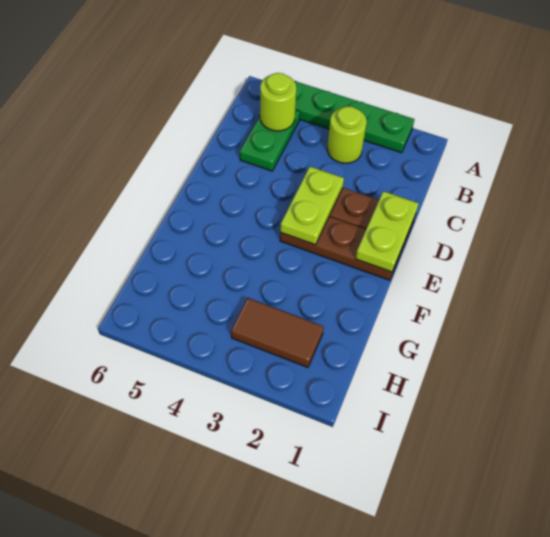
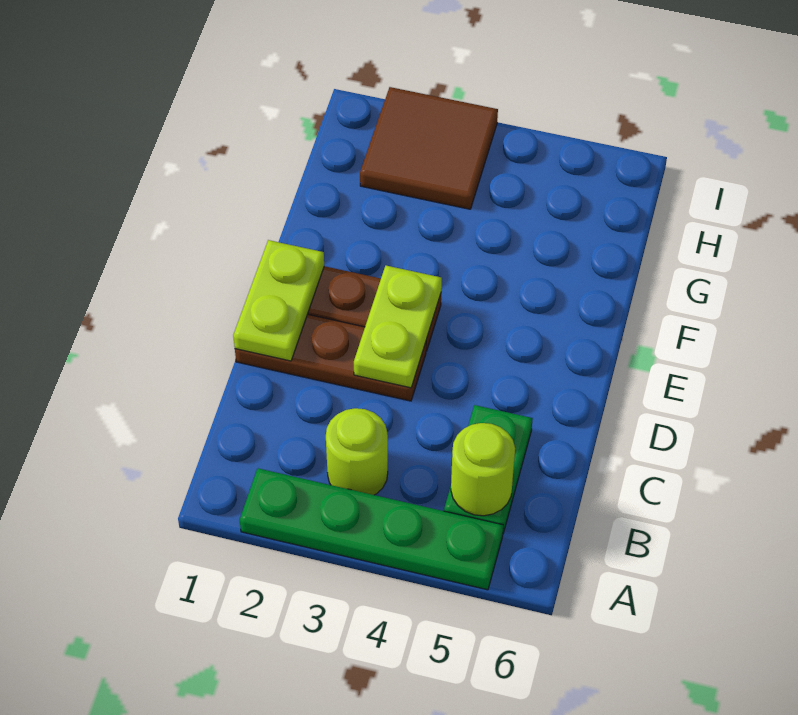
brown 1x2 tile [231,298,324,367] -> brown 2x2 tile [360,87,498,209]

